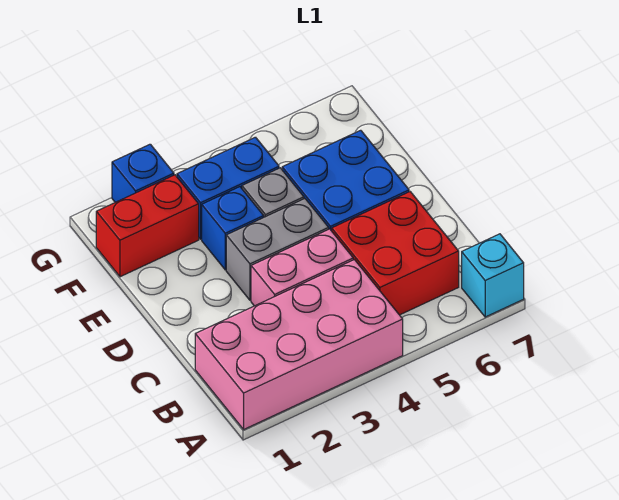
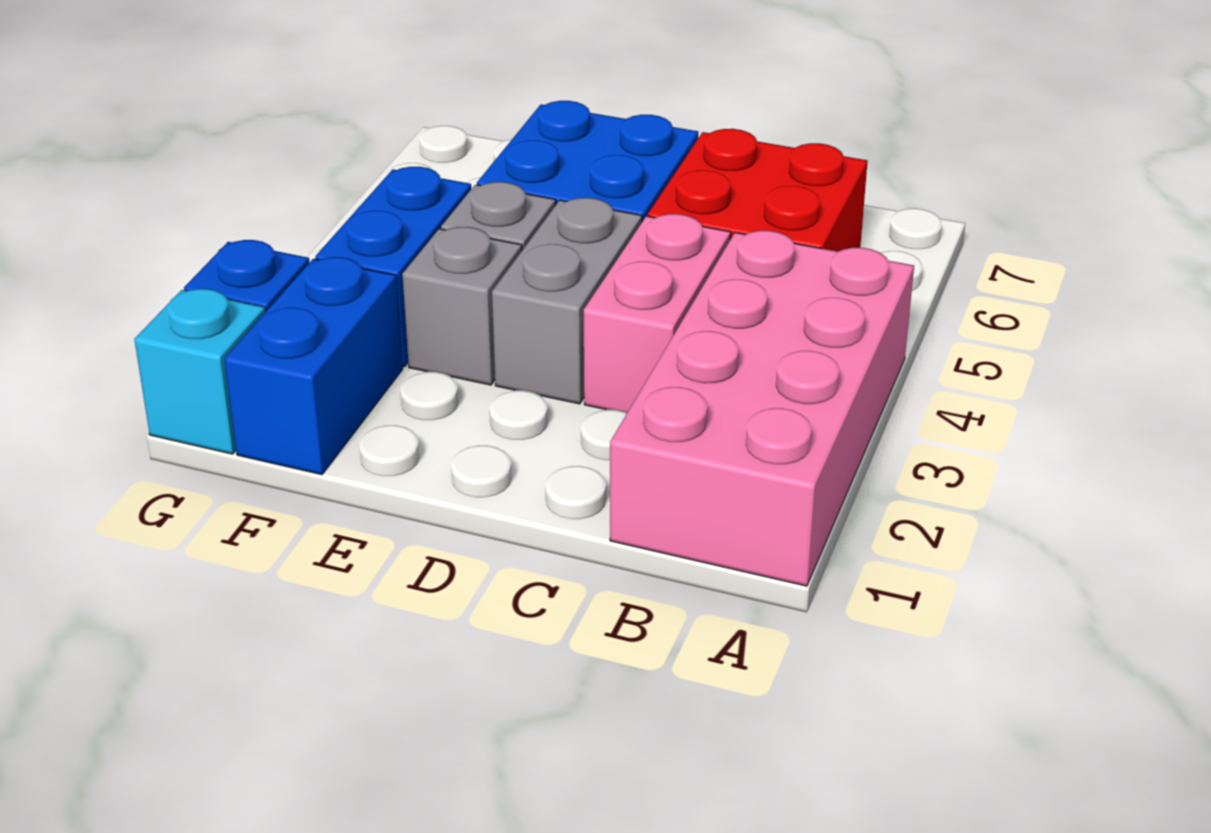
cyan 1x1 brick [462,234,524,317] -> cyan 1x1 brick moved to [134,289,265,454]
blue 1x1 brick [202,187,264,270] -> grey 1x1 brick [402,227,522,385]
red 1x2 brick [96,175,199,277] -> blue 1x2 brick [225,257,403,475]

